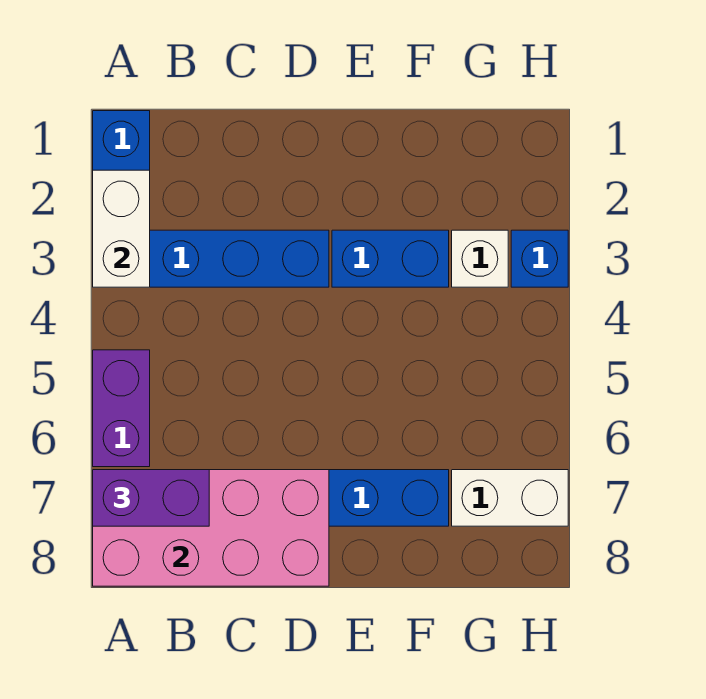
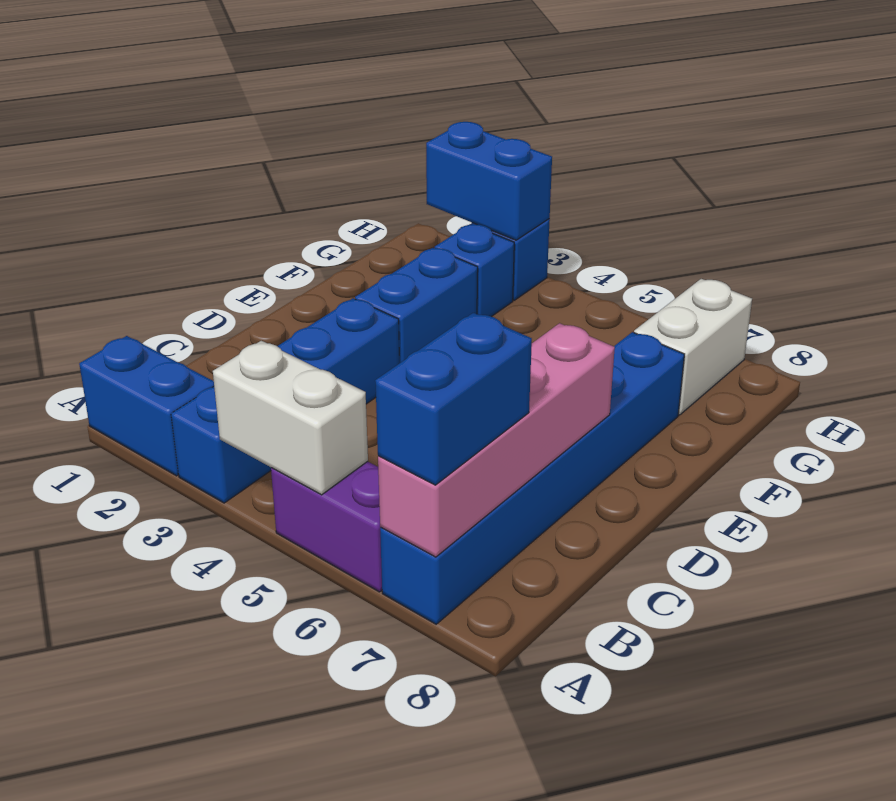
white 1x2 brick [93,170,150,287] -> white 1x2 brick moved to [213,341,368,495]
pink 2x4 brick [93,470,329,586] -> pink 1x4 brick [378,323,615,557]
purple 1x2 brick [93,470,209,526] -> blue 1x2 brick [375,313,532,485]
white 1x1 brick [452,230,508,287] -> blue 1x1 brick [435,224,514,317]
none -> blue 1x2 brick [426,122,552,240]

